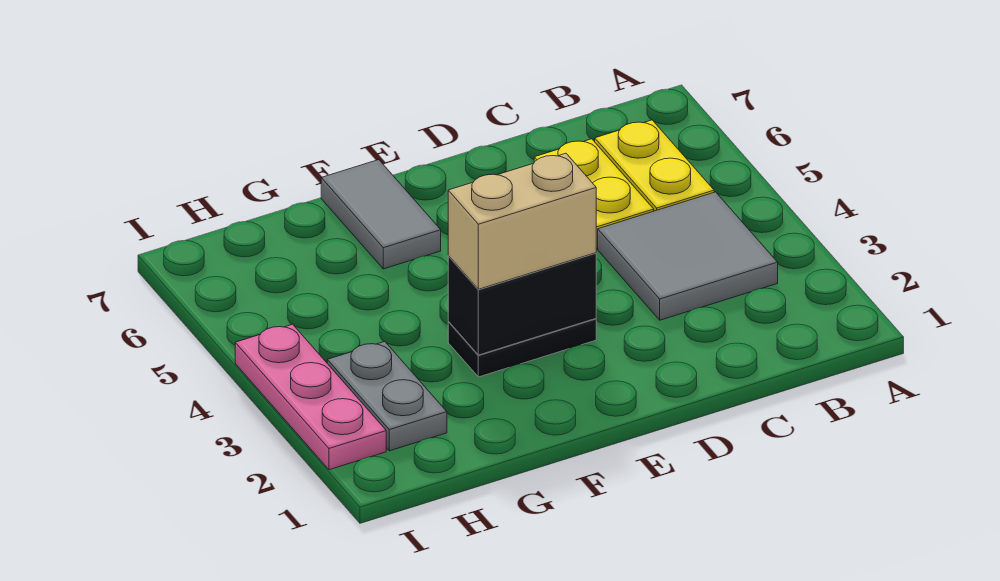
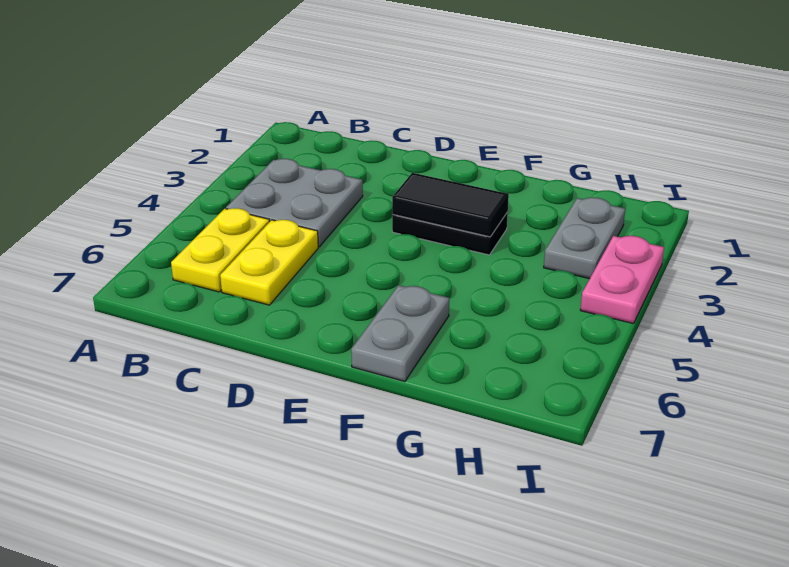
grey 2x2 tile [598,192,778,320] -> grey 2x2 plate [226,159,363,247]
black 1x2 brick [448,253,596,355] -> black 1x2 tile [392,173,509,237]
tan 1x2 brick [448,153,596,289] -> none
grey 1x2 tile [321,160,441,269] -> grey 1x2 plate [351,285,449,382]
pink 1x3 plate [235,324,386,470] -> pink 1x2 plate [581,236,664,324]

